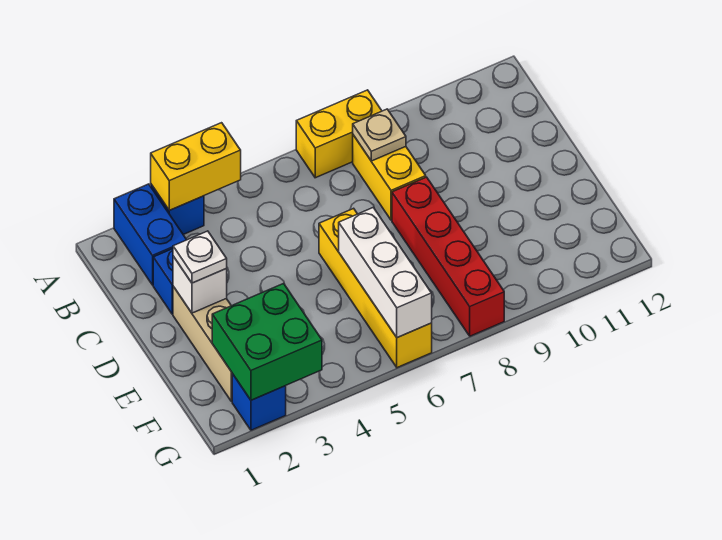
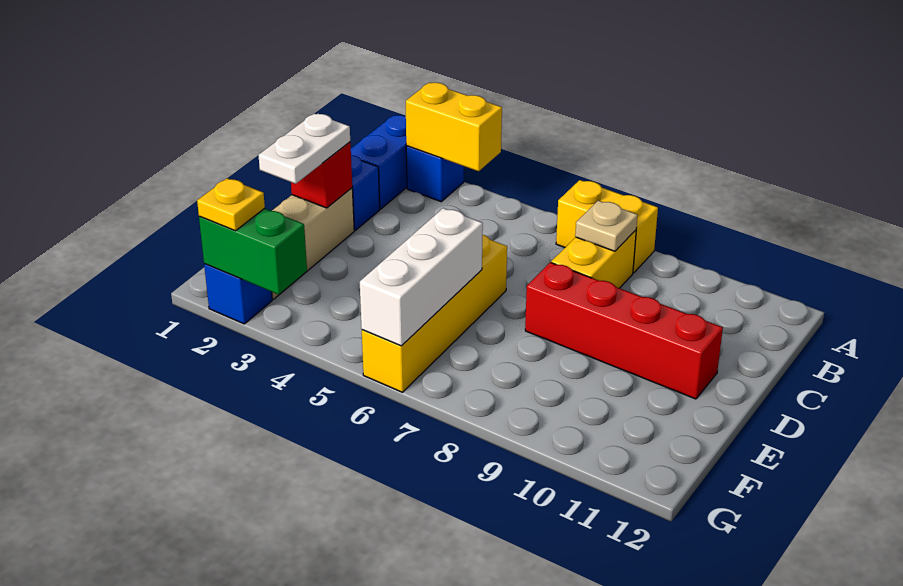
white 1x1 brick [173,256,227,313] -> red 1x1 brick [291,142,352,208]
white 1x1 plate [173,231,227,283] -> white 1x2 plate [258,114,350,184]
red 1x4 brick [392,177,504,336] -> red 1x4 brick turned to [525,262,723,399]
green 2x2 brick [212,284,322,400] -> green 1x2 brick [199,208,307,295]
none -> yellow 1x1 plate [197,178,265,231]

